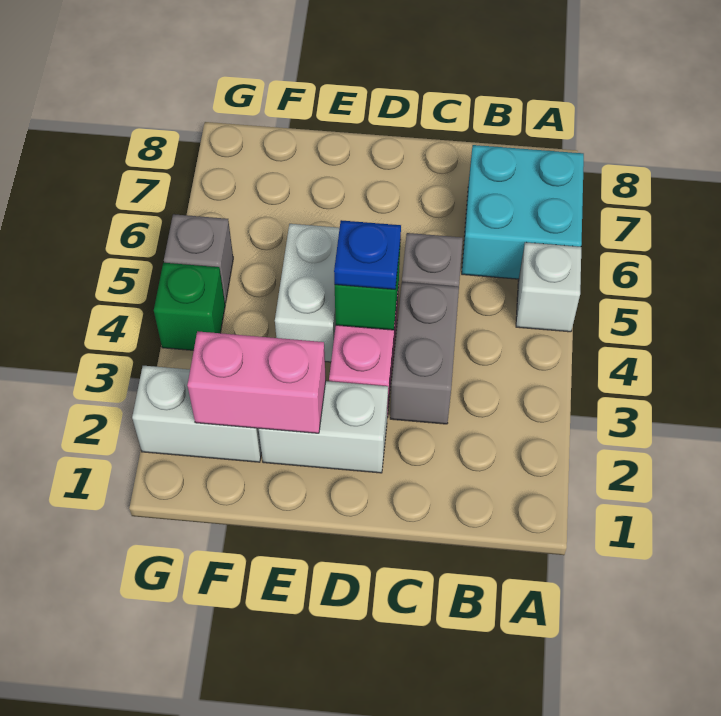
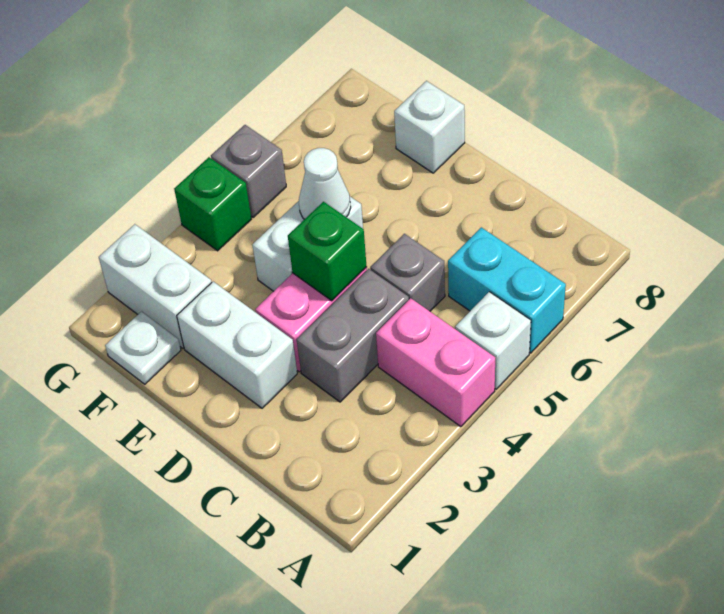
cyan 2x2 brick [462,145,584,279] -> cyan 1x2 brick [448,227,566,353]
blue 1x1 plate [334,220,401,289] -> none
pink 1x2 brick [187,331,326,433] -> pink 1x2 brick moved to [376,298,495,427]
none -> white 1x1 cone [299,148,351,219]
none -> white 1x1 brick [394,81,465,173]
none -> white 1x1 plate [105,312,181,384]

